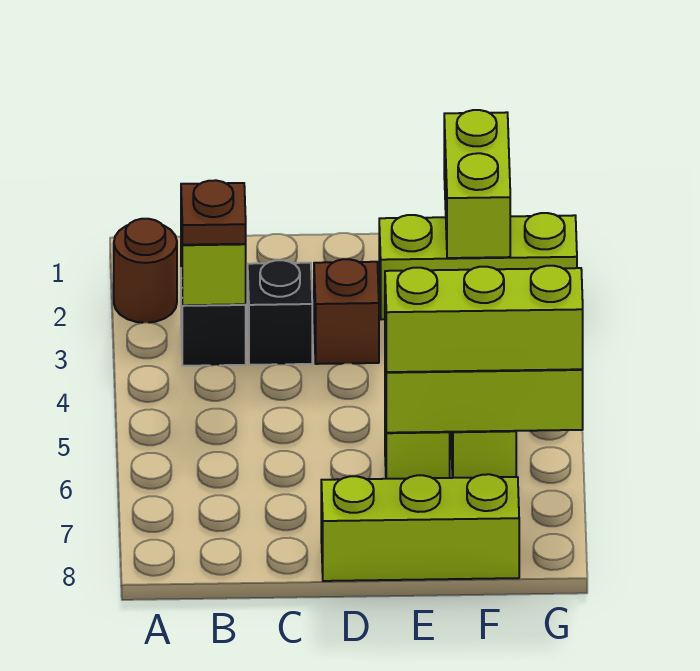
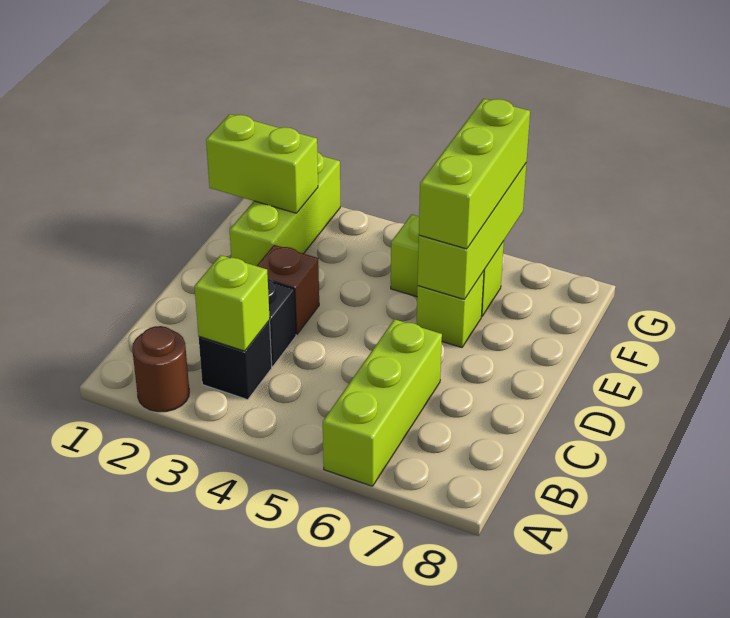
brown 1x1 plate [181,180,246,245] -> none
lime 1x3 brick [321,474,519,581] -> lime 1x3 brick moved to [323,319,442,486]

